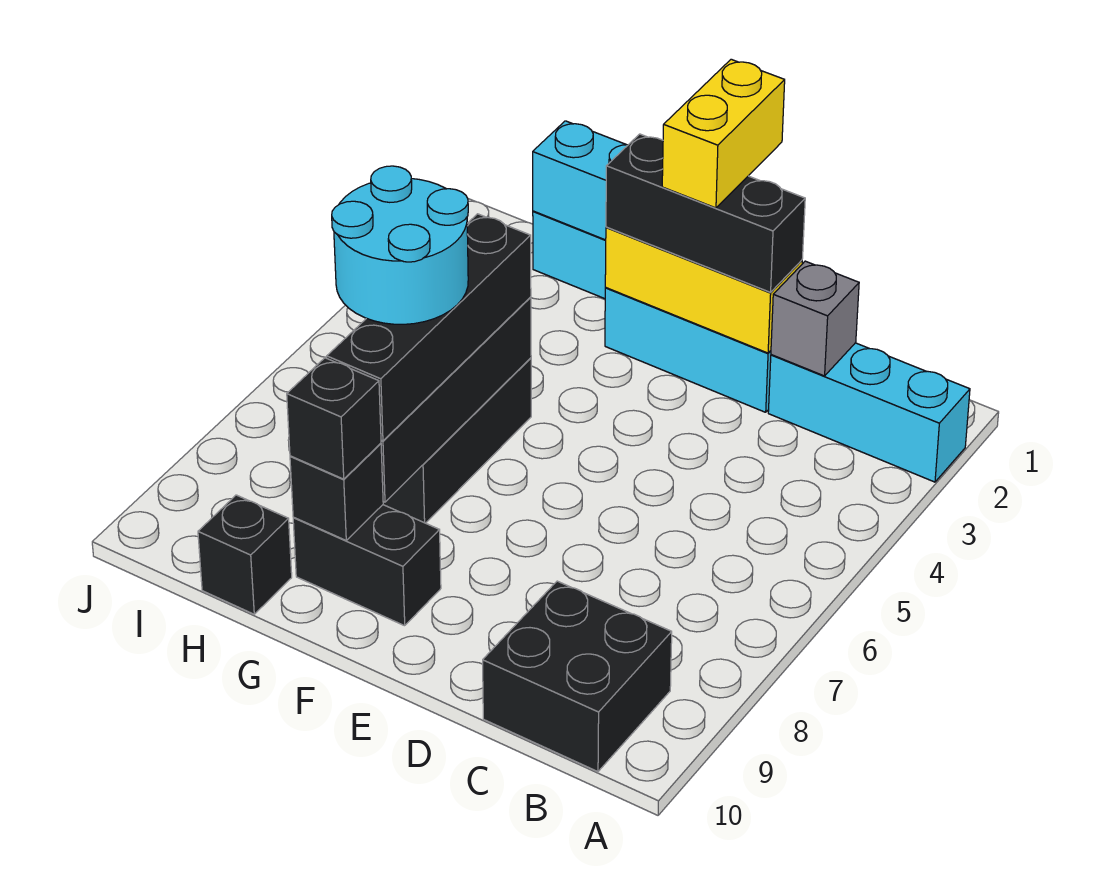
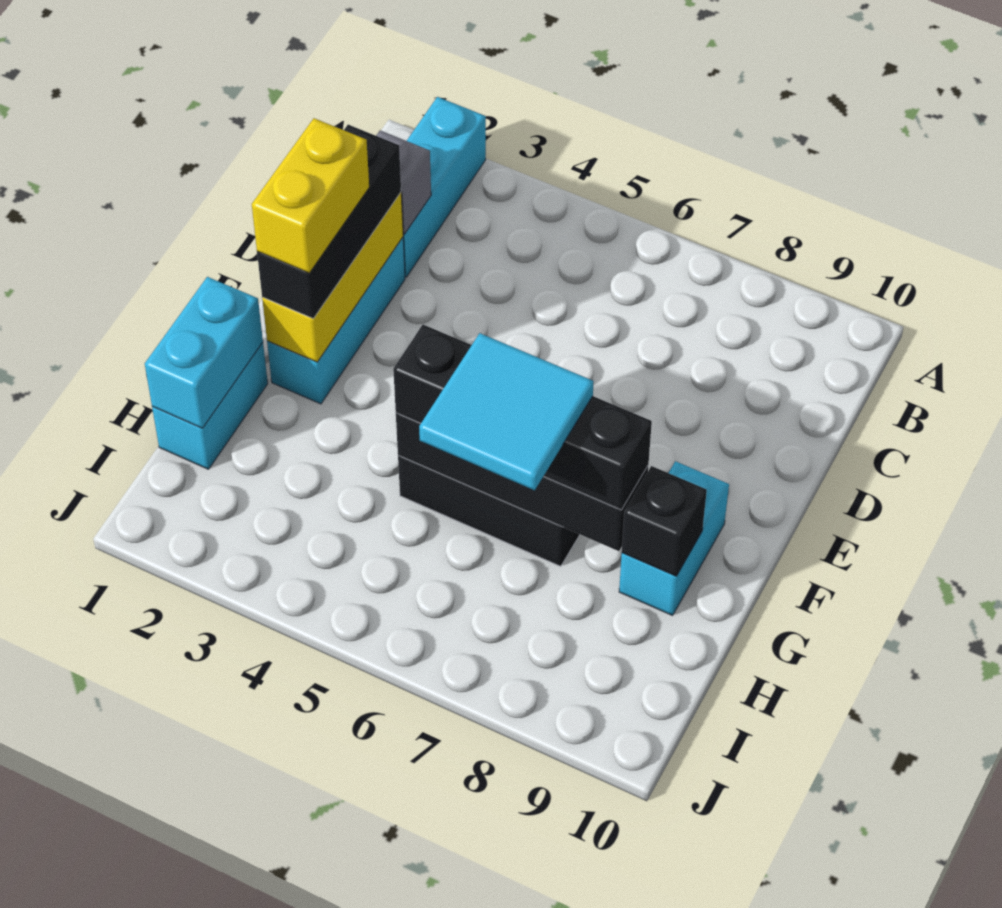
black 2x2 brick [483,581,672,772] -> none
yellow 1x2 brick [662,59,785,208] -> yellow 1x2 brick turned to [252,118,369,273]
black 1x2 brick [293,505,441,626] -> cyan 1x2 brick [619,461,729,615]
cyan 2x2 round brick [332,166,468,324] -> cyan 2x2 tile [419,333,594,490]
black 1x1 brick [287,358,381,479] -> none
black 1x1 brick [198,495,292,614] -> none

